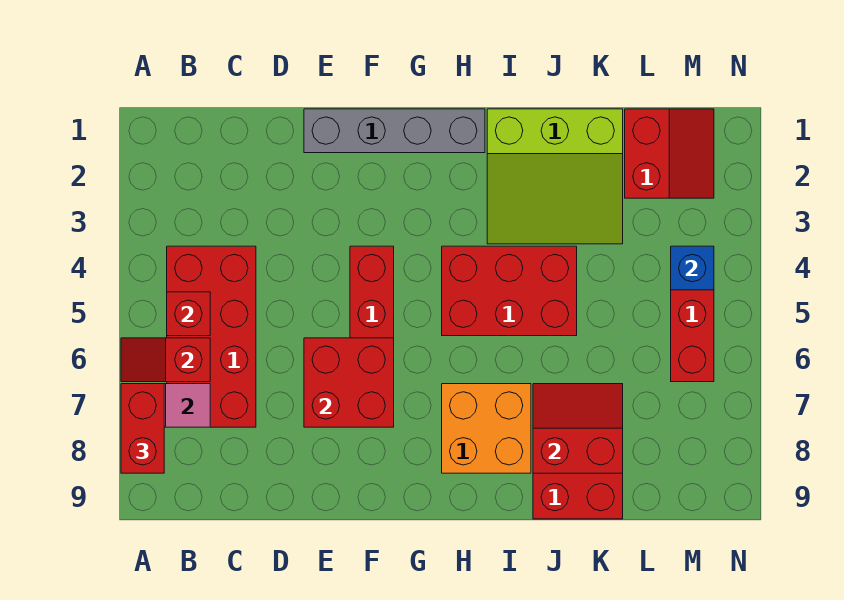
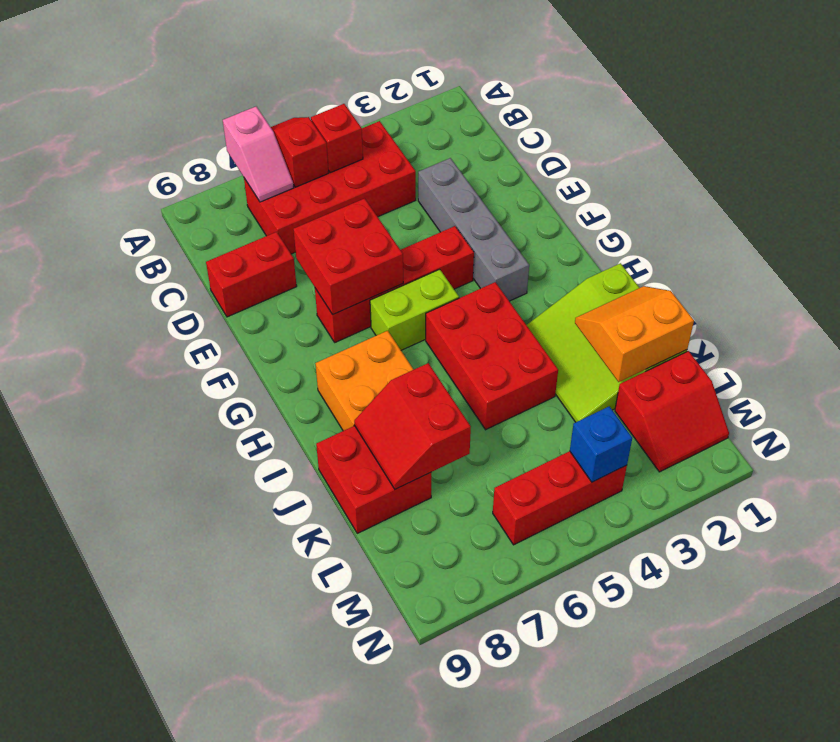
red 1x2 brick [121,384,164,473] -> red 1x2 brick moved to [206,232,297,317]
grey 1x4 brick [304,109,485,153] -> grey 1x4 brick moved to [418,158,529,301]
none -> lime 1x2 brick [370,269,459,350]
none -> orange 2x2 slope [575,286,694,382]
red 2x2 slope [533,384,623,473] -> red 2x2 slope turned to [354,363,471,489]

